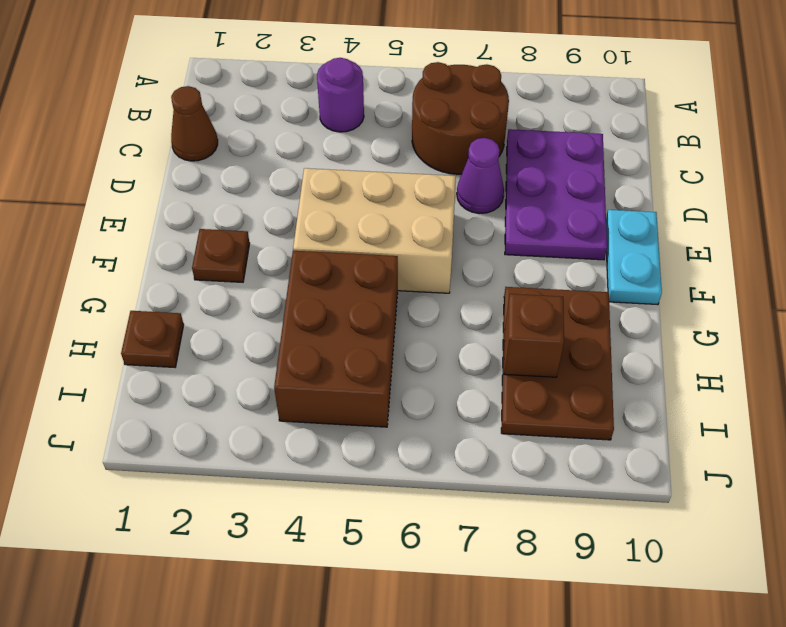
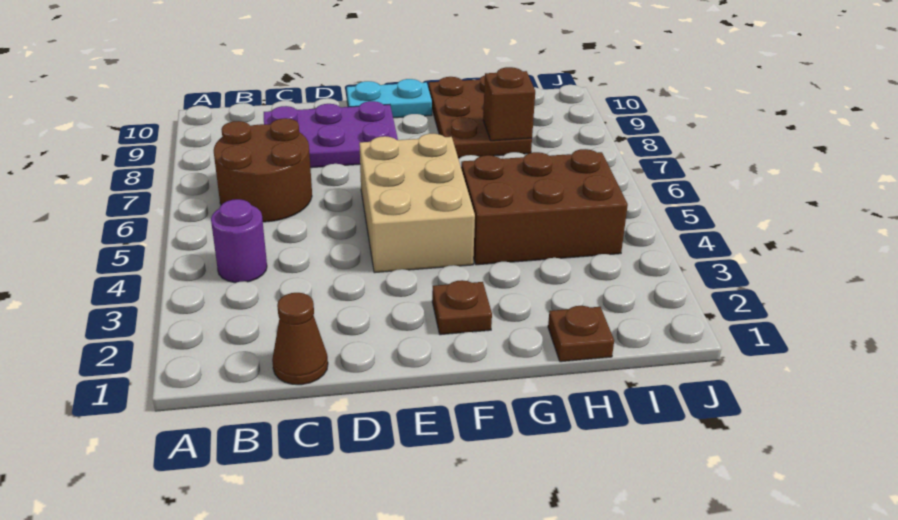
purple 1x1 cone [457,138,504,213] -> none
brown 2x3 plate [501,287,614,440] -> brown 2x3 plate turned to [429,75,532,158]

